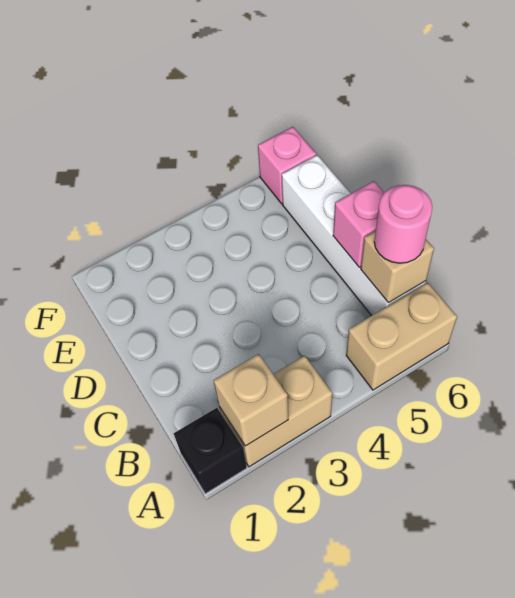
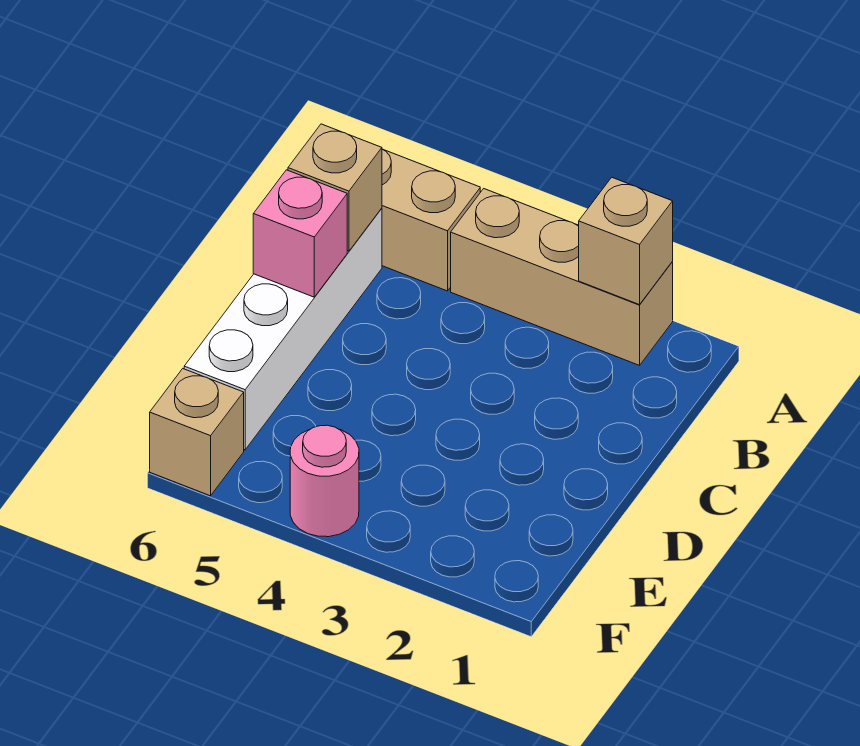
black 1x1 brick [174,408,247,494] -> none
tan 1x2 brick [219,356,332,467] -> tan 1x3 brick [451,189,673,365]
pink 1x1 round brick [374,185,432,263] -> pink 1x1 round brick moved to [290,425,359,537]
pink 1x1 brick [258,127,316,204] -> tan 1x1 brick [150,369,244,496]

